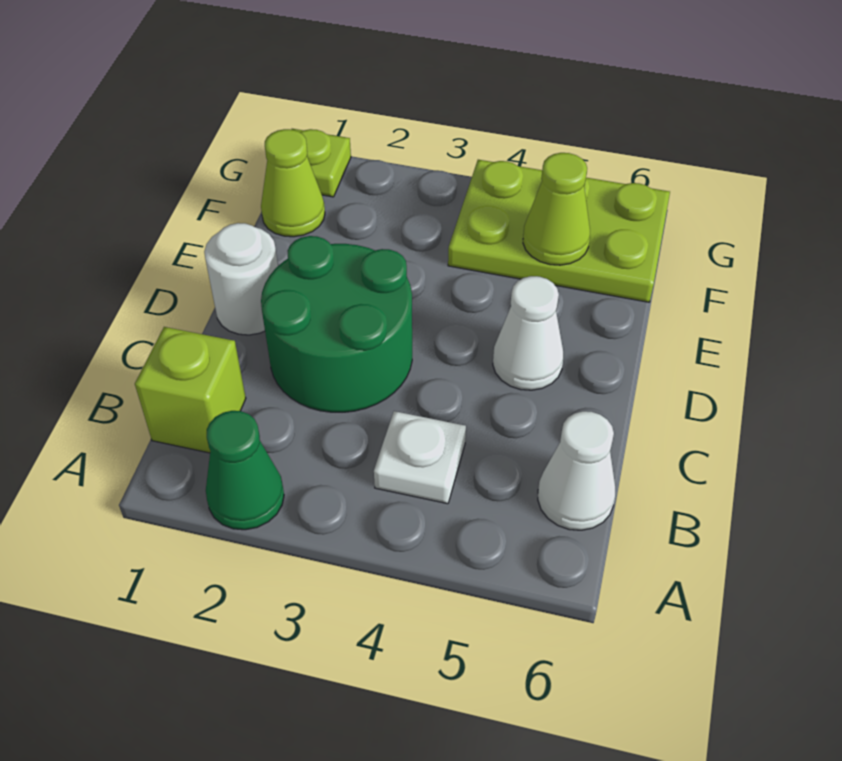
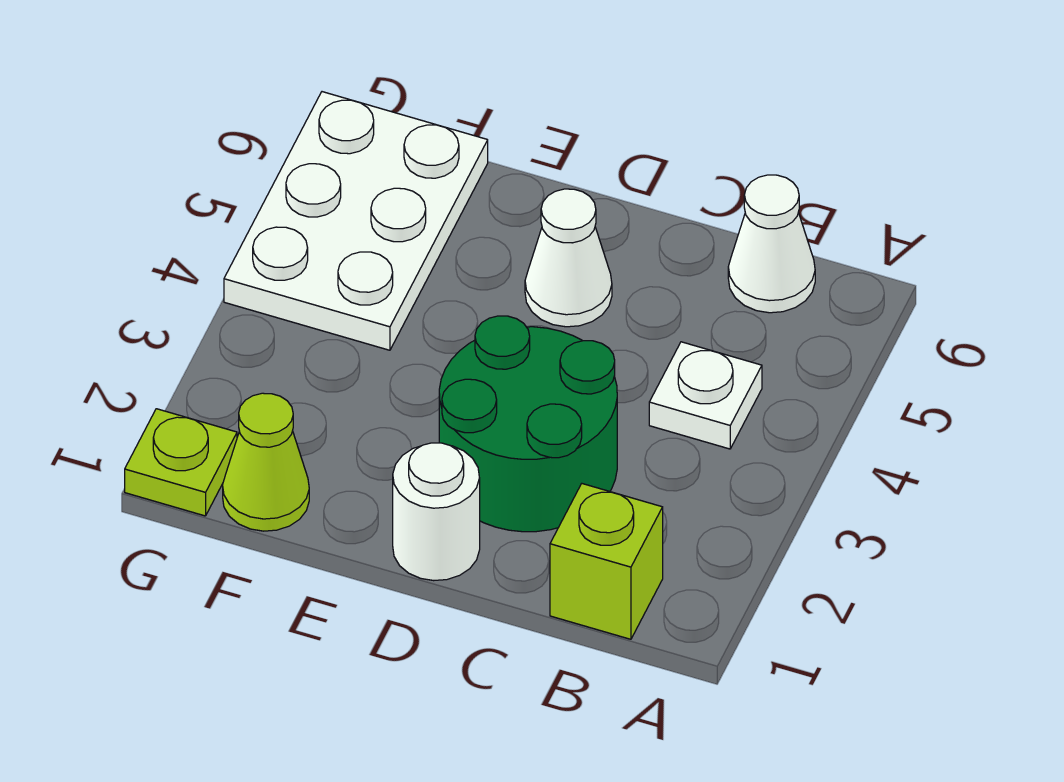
green 1x1 cone [206,411,284,530] -> none
lime 2x3 plate [448,160,670,302] -> white 2x3 plate [224,92,488,350]
lime 1x1 cone [523,153,590,265] -> none

